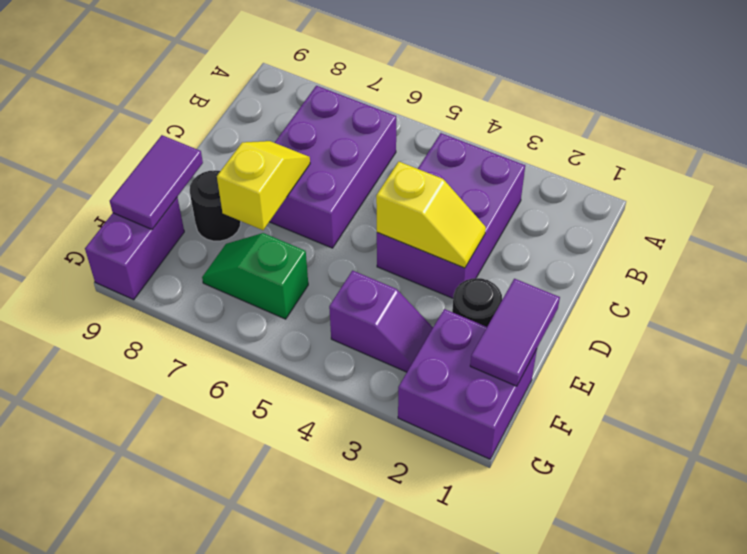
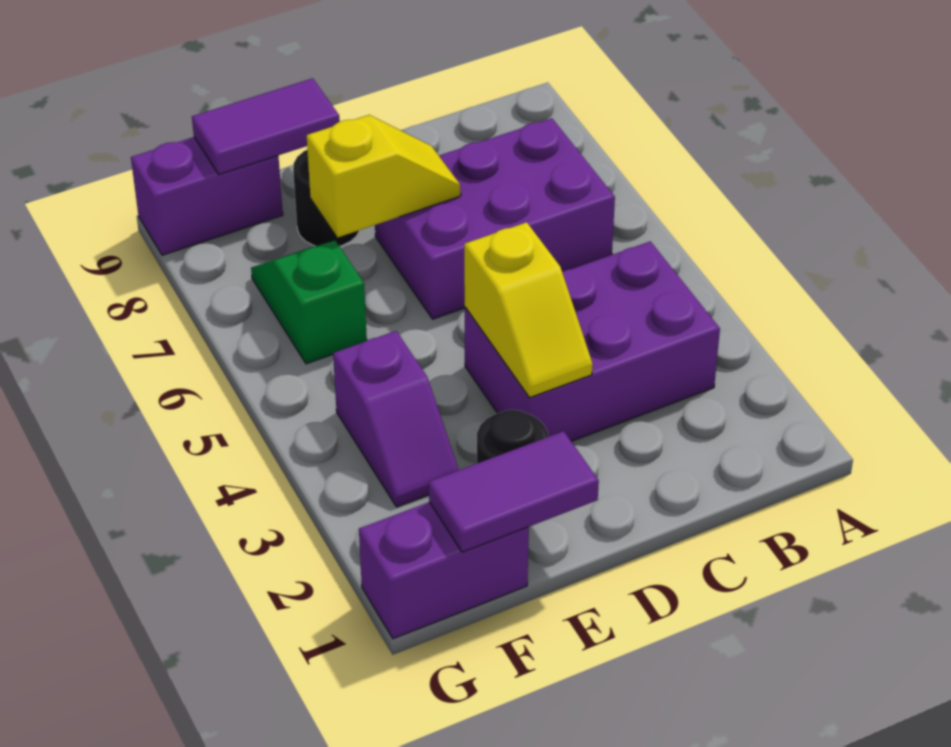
purple 2x2 brick [398,309,537,459] -> purple 1x2 brick [359,502,529,639]

